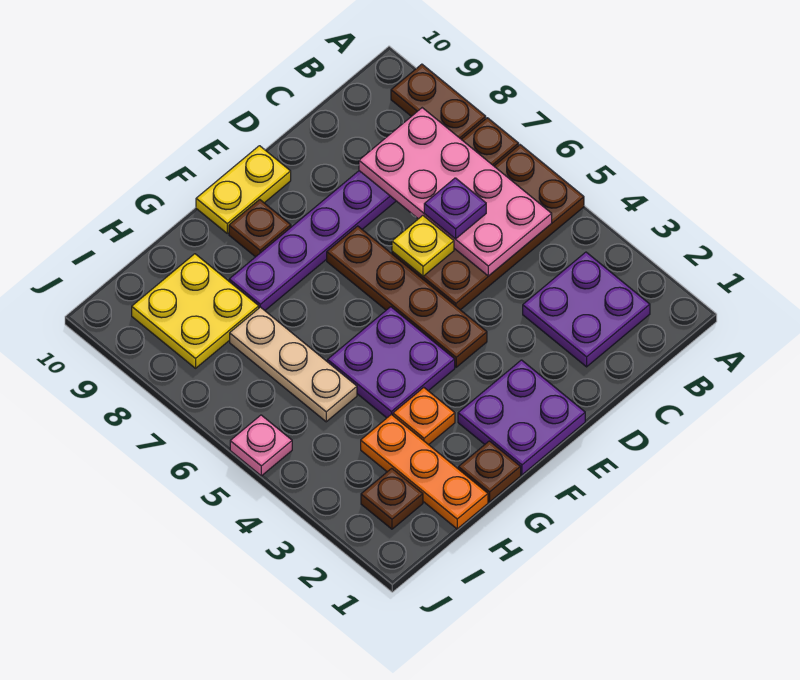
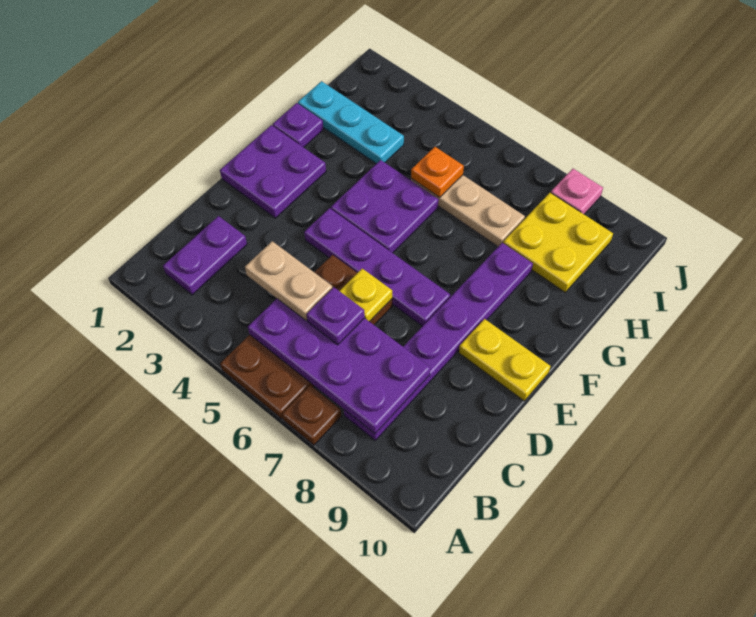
brown 1x2 plate [391,64,486,139] -> none
purple 2x2 plate [523,252,650,367] -> purple 1x2 plate [163,216,247,295]
pink 2x4 plate [359,108,552,276] -> purple 2x4 plate [248,299,430,434]
none -> tan 1x2 plate [245,241,332,321]
brown 1x4 plate [327,226,487,367] -> purple 1x4 plate [304,208,450,326]
yellow 1x2 plate [196,146,291,233] -> yellow 1x2 plate turned to [459,319,550,401]
brown 1x1 plate [229,200,291,257] -> none
brown 1x1 plate [458,441,521,502] -> purple 1x1 plate [273,103,324,147]
orange 1x1 plate [393,387,455,445] -> orange 1x1 plate moved to [411,147,464,198]
orange 1x3 plate [361,414,488,529] -> cyan 1x3 plate [298,81,404,164]
brown 1x1 plate [361,468,423,529] -> none
pink 1x1 plate [230,415,292,476] -> pink 1x1 plate moved to [551,169,603,214]

